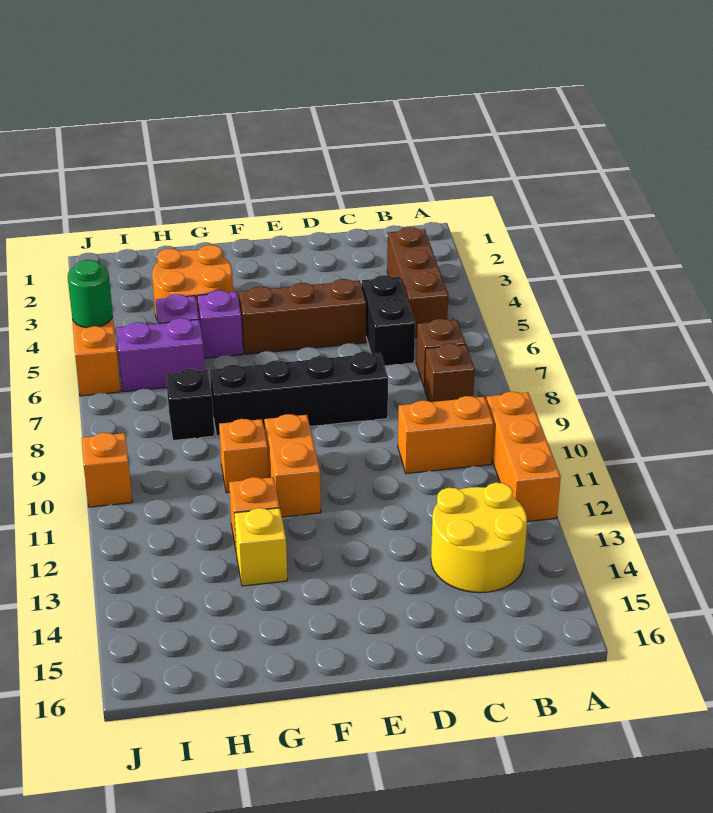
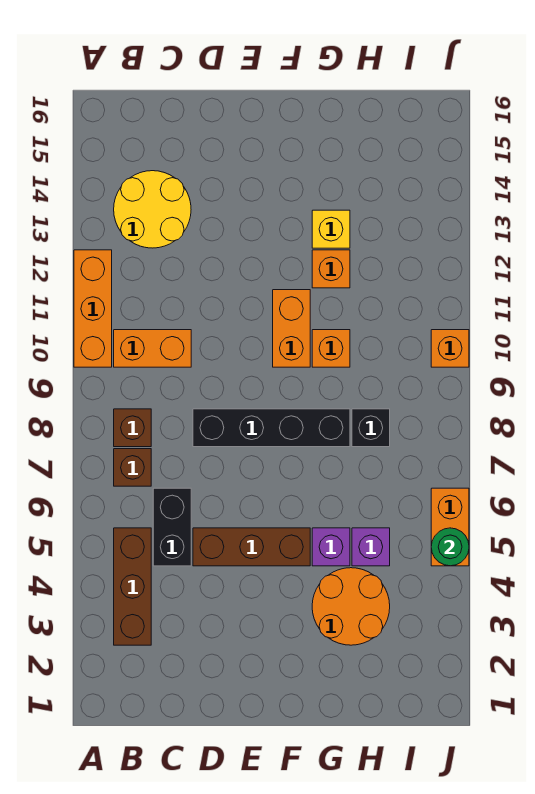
purple 1x2 brick [116,318,205,392] -> none

